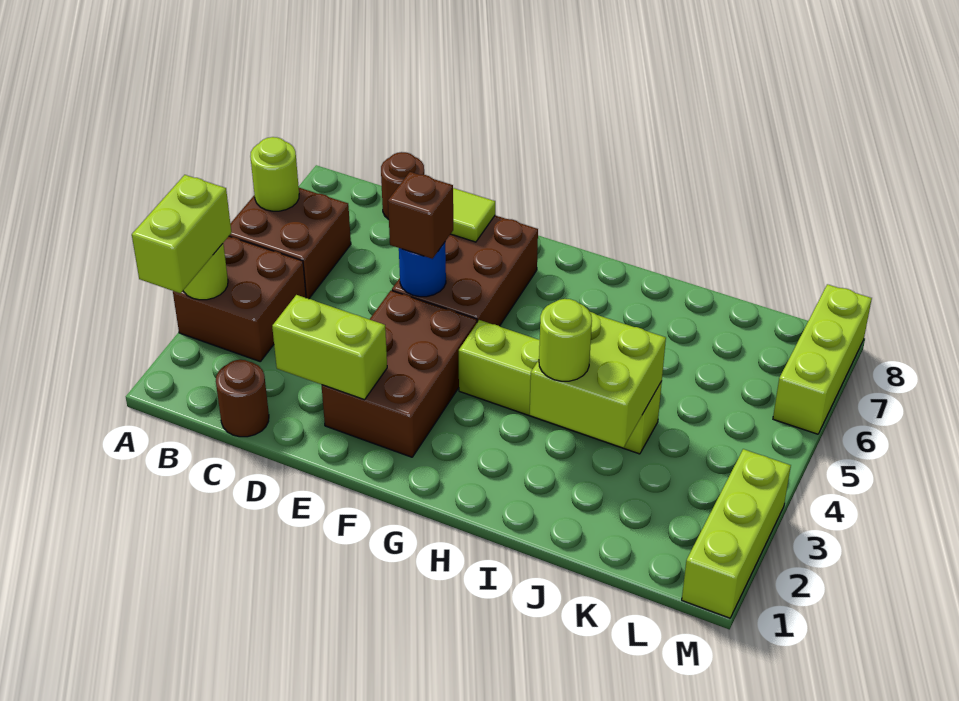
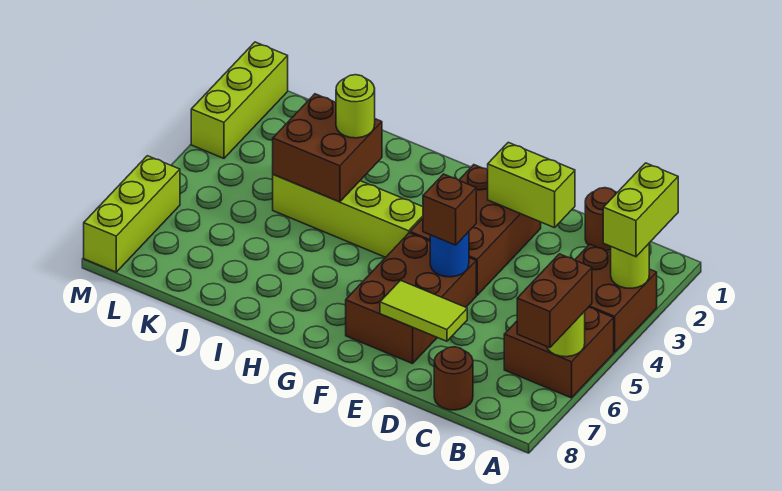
none -> brown 1x2 brick [517,254,592,348]
lime 2x2 brick [530,312,666,448] -> brown 2x2 brick [273,94,382,202]

